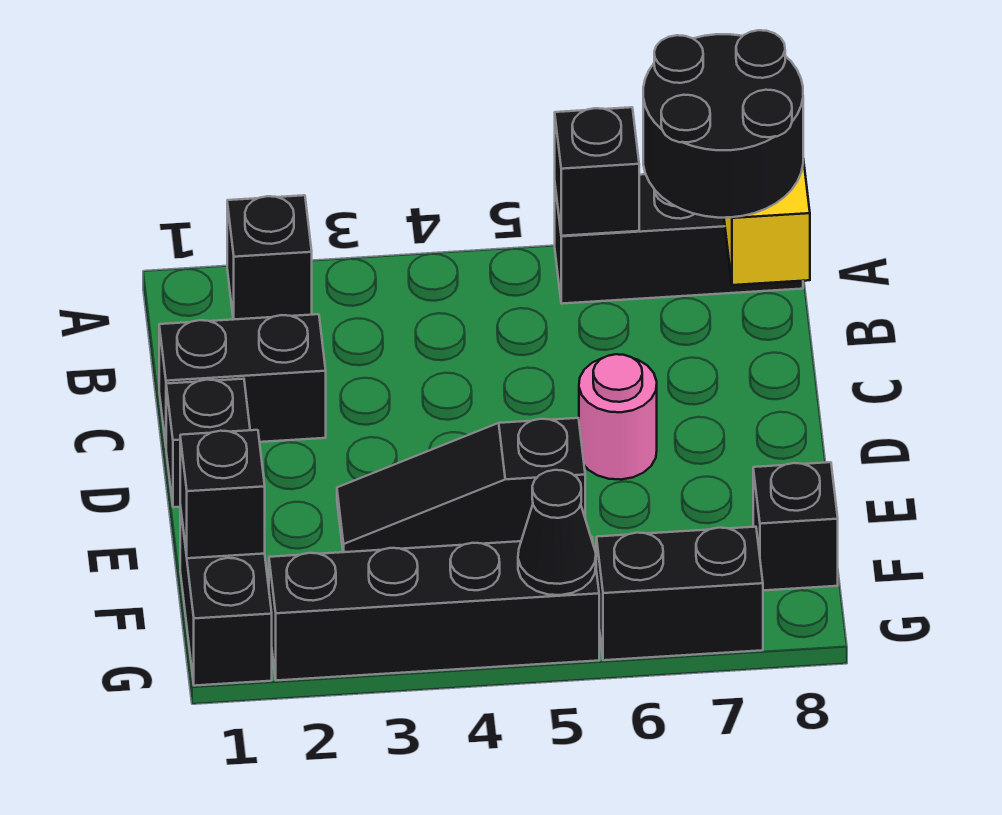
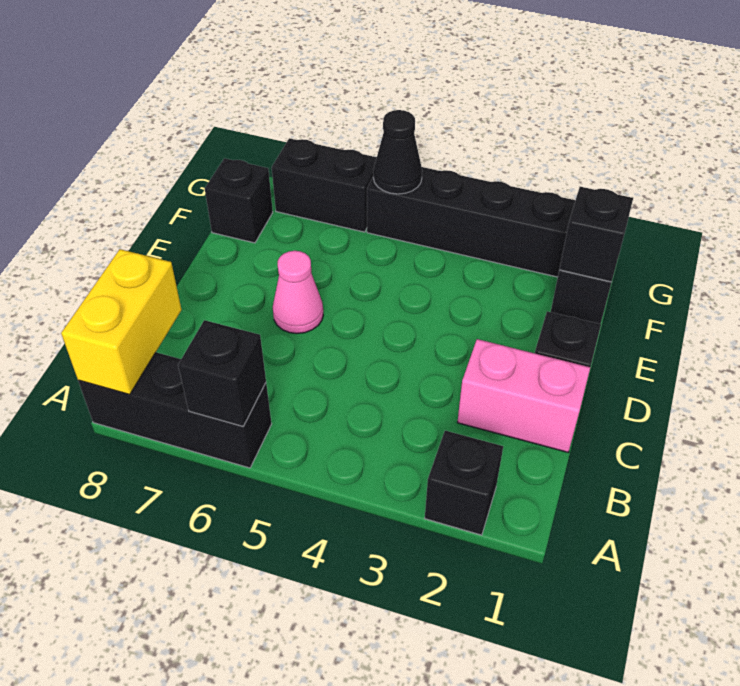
black 2x2 round brick [643,30,803,218] -> none
black 1x2 brick [159,314,326,444] -> pink 1x2 brick [457,339,590,452]
pink 1x1 round brick [579,354,657,480] -> pink 1x1 cone [273,251,323,333]
black 1x3 slope [337,418,585,552] -> none

